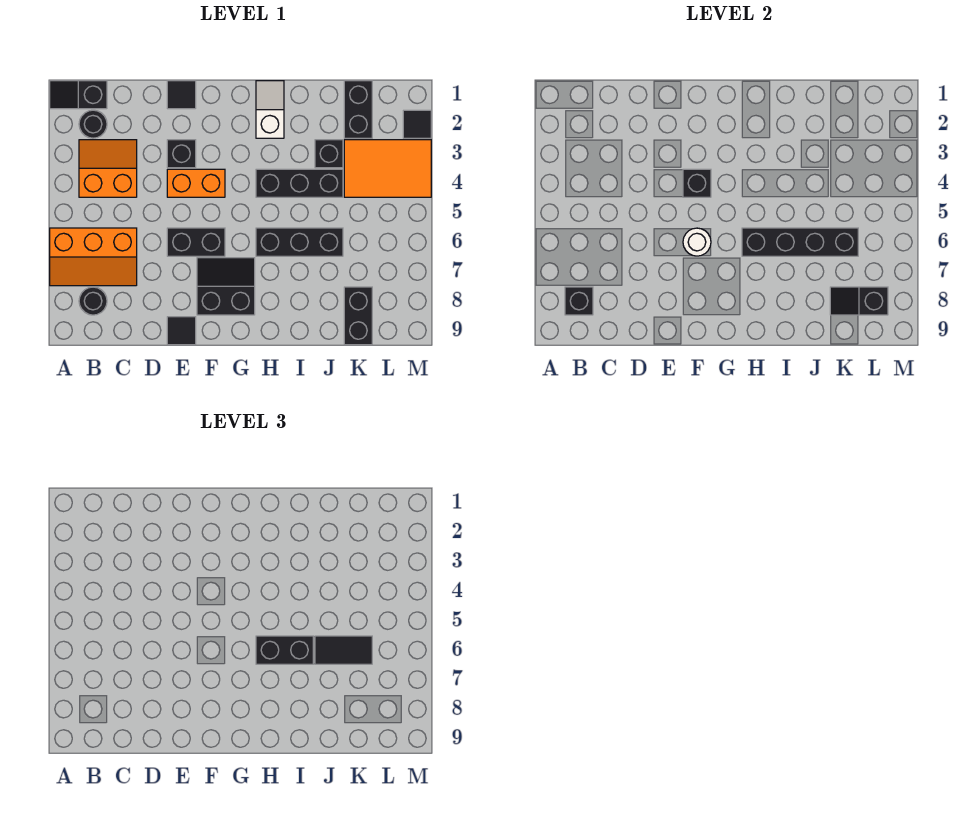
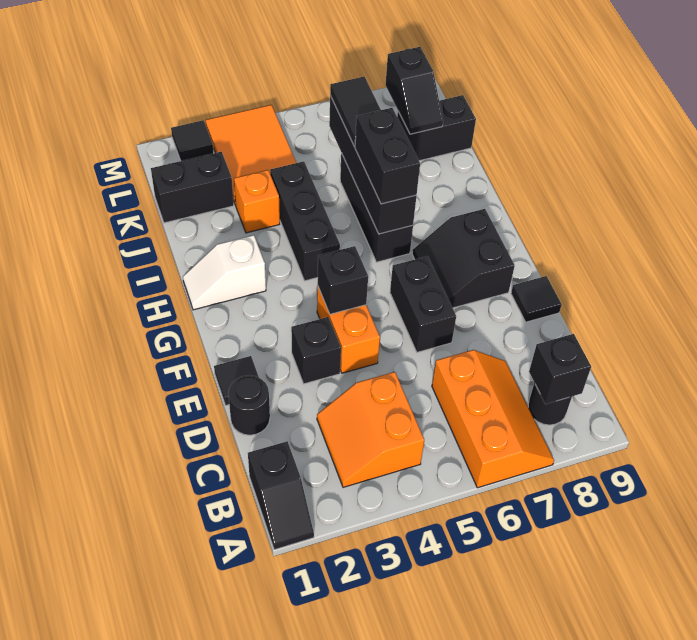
black 1x1 round brick [79,110,107,138] -> black 1x1 round brick moved to [228,375,270,435]
white 1x1 round brick [683,228,711,256] -> none
black 1x1 brick [315,140,343,168] -> orange 1x1 brick [234,170,280,233]

